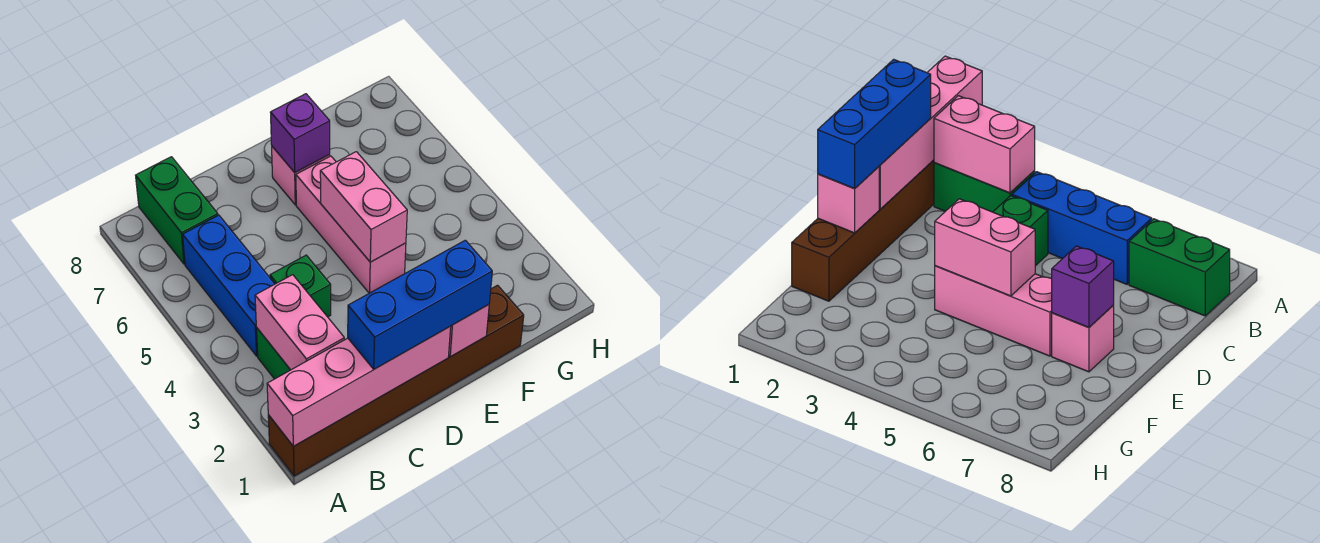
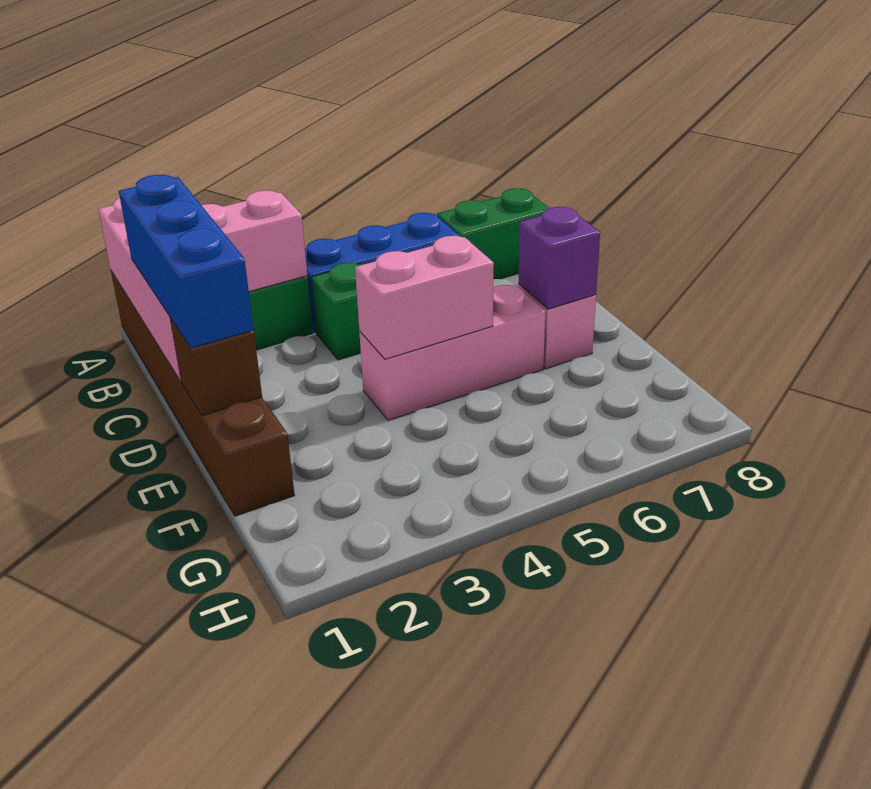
pink 1x1 brick [449,305,489,357] -> brown 1x1 brick [170,318,262,416]

